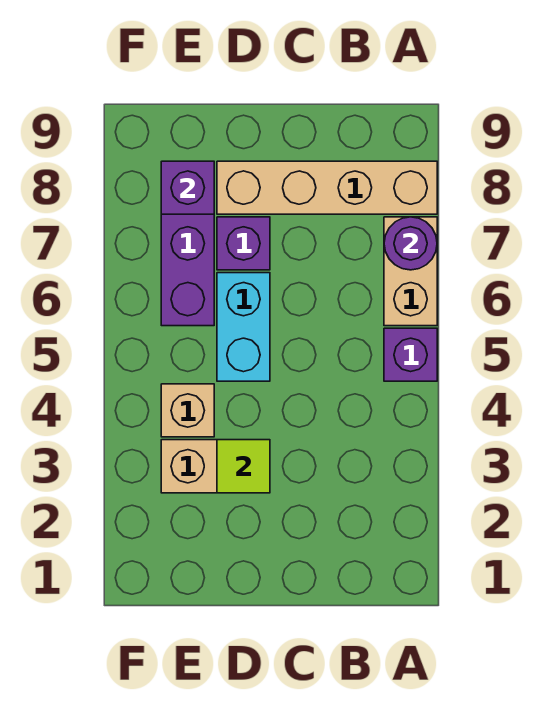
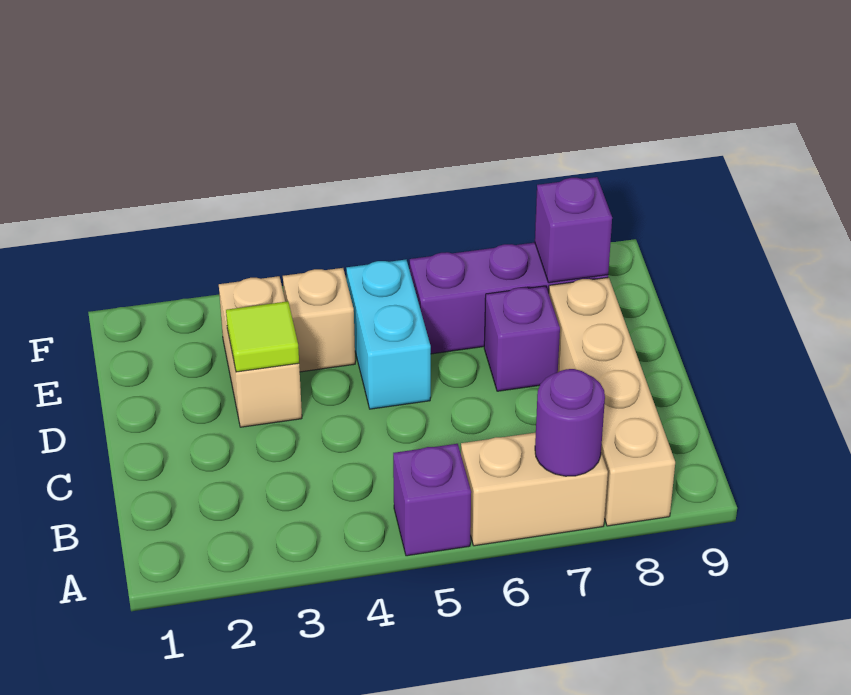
cyan 1x2 brick [217,273,270,381] -> cyan 1x2 brick turned to [346,260,431,409]

